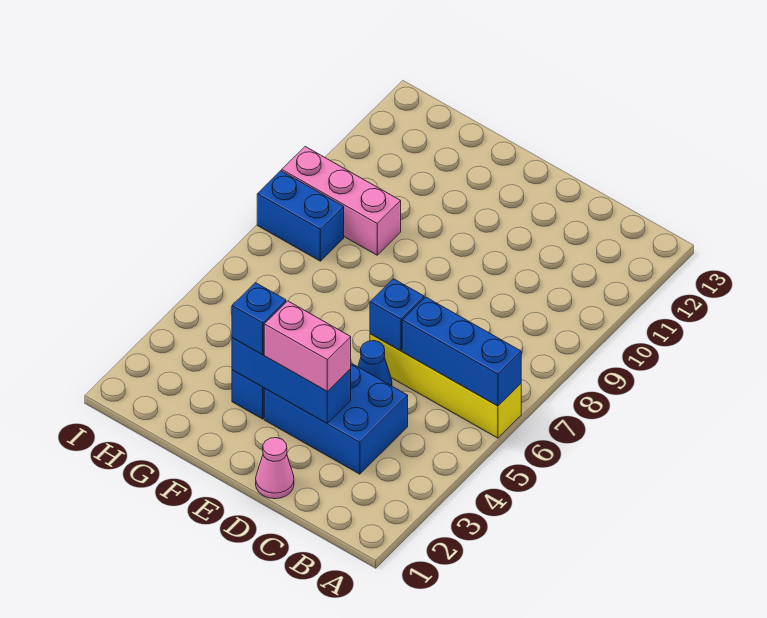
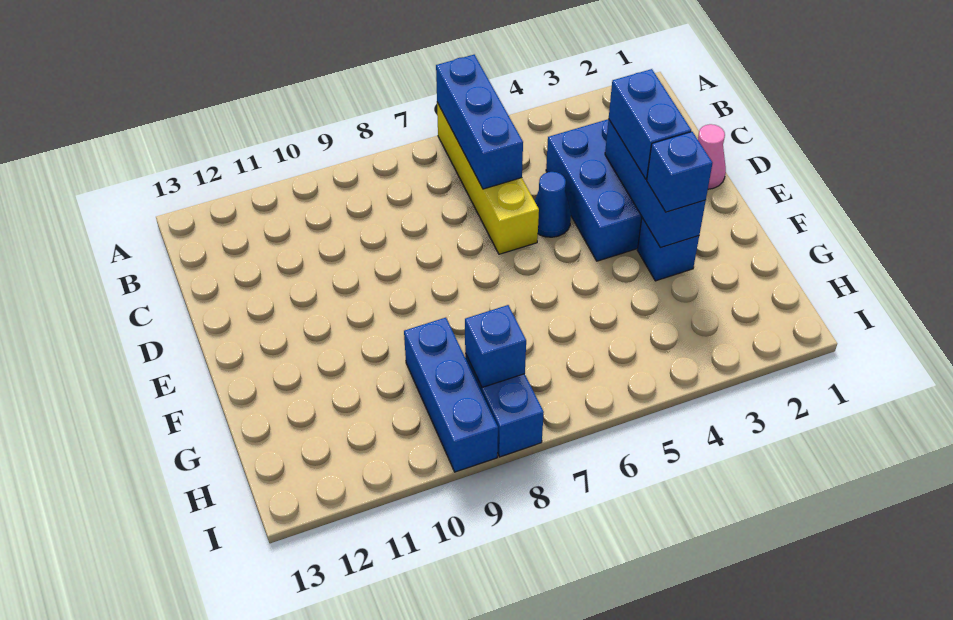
pink 1x2 brick [264,301,351,392] -> blue 1x2 brick [609,69,691,179]
blue 1x1 brick [370,279,424,351] -> blue 1x1 brick moved to [465,305,526,388]
pink 1x3 brick [282,147,401,255] -> blue 1x3 brick [404,318,498,472]

